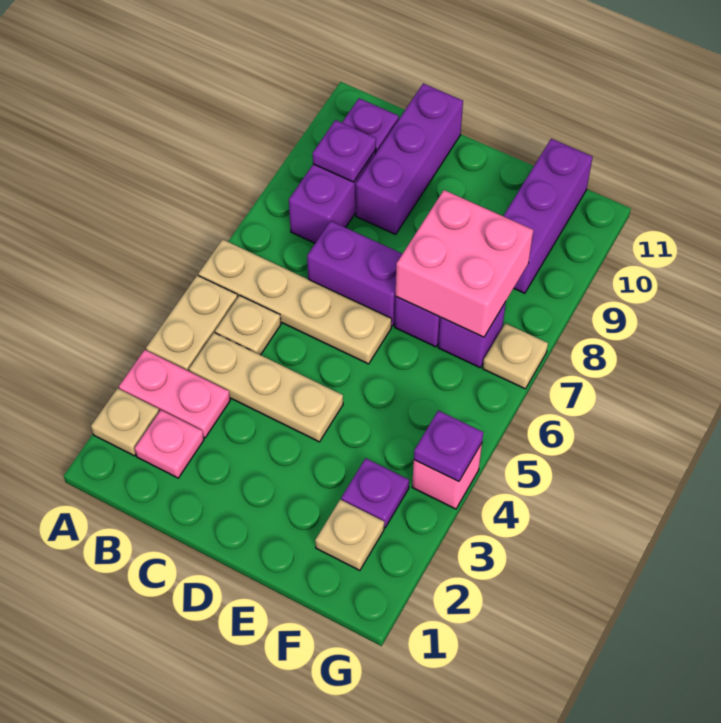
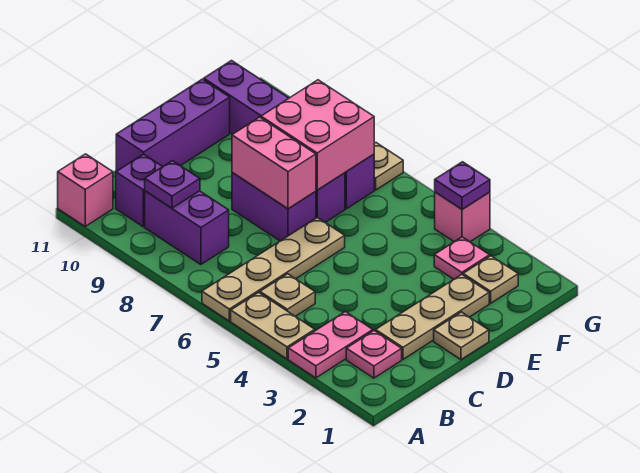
tan 1x1 plate [91,388,159,456] -> tan 1x1 plate moved to [434,312,489,360]
none -> pink 1x1 brick [58,154,113,226]
tan 1x3 plate [189,333,343,442] -> tan 1x3 plate moved to [376,275,489,359]
purple 1x2 brick [307,221,402,326] -> purple 1x2 brick turned to [232,172,316,241]
purple 1x3 brick [356,83,463,234] -> purple 1x3 brick turned to [116,79,230,171]
none -> pink 1x2 brick [232,117,316,209]
purple 1x1 plate [341,458,409,528] -> pink 1x1 plate [434,237,490,279]

